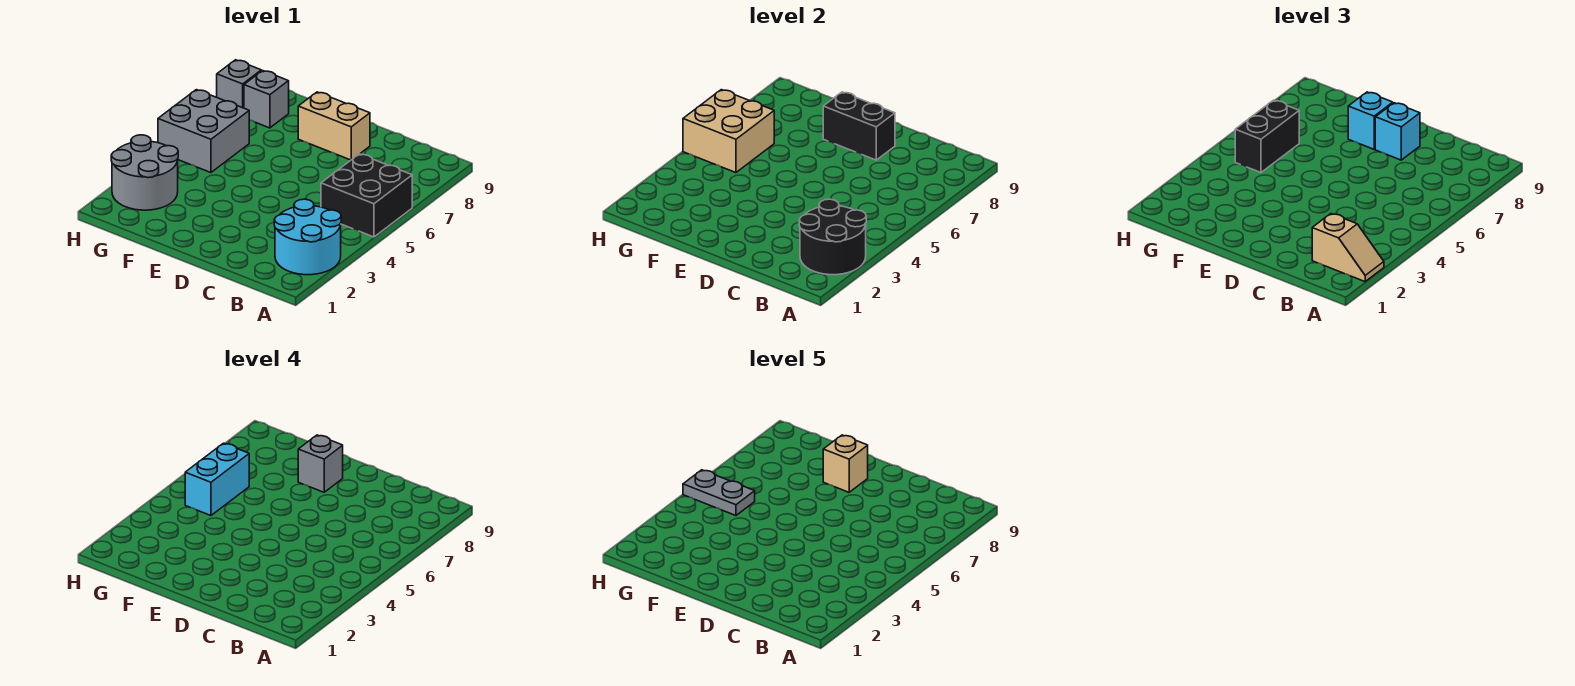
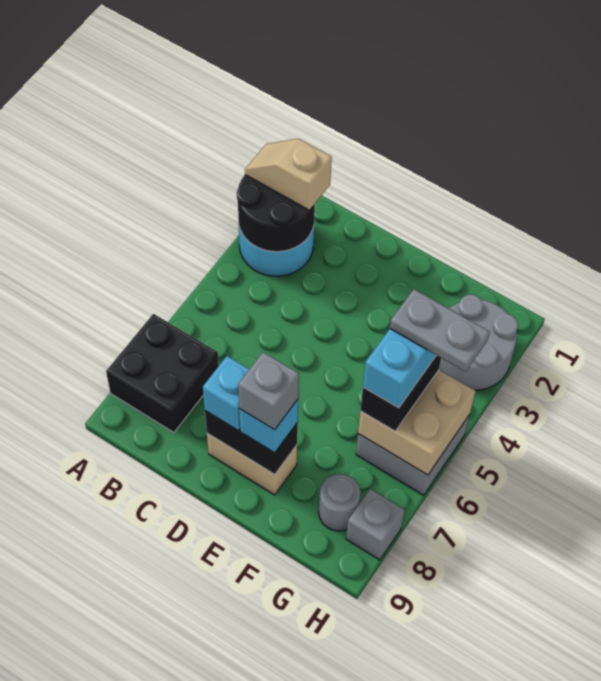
black 2x2 brick [321,154,412,237] -> black 2x2 brick moved to [106,314,219,432]
tan 1x1 brick [823,435,868,492] -> none
grey 1x1 brick [244,71,289,128] -> grey 1x1 round brick [319,474,360,531]

